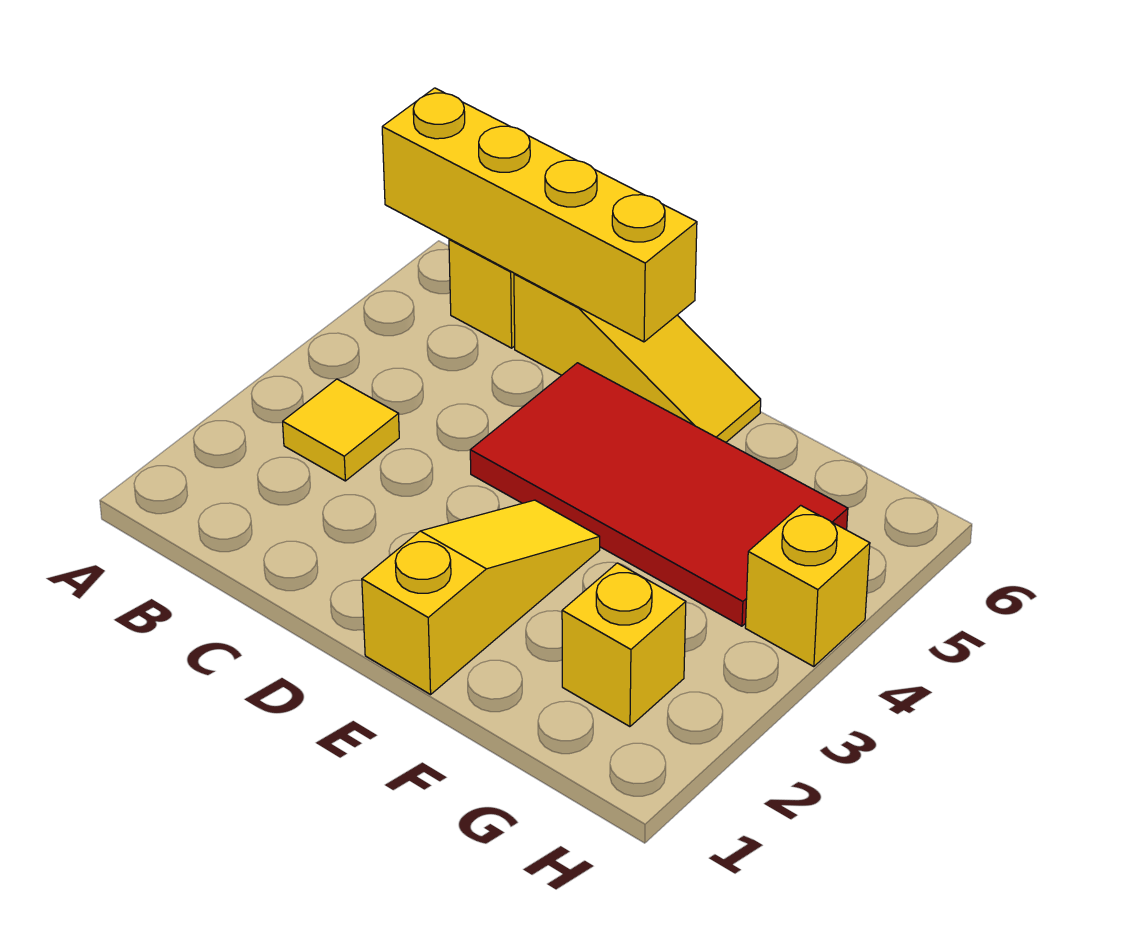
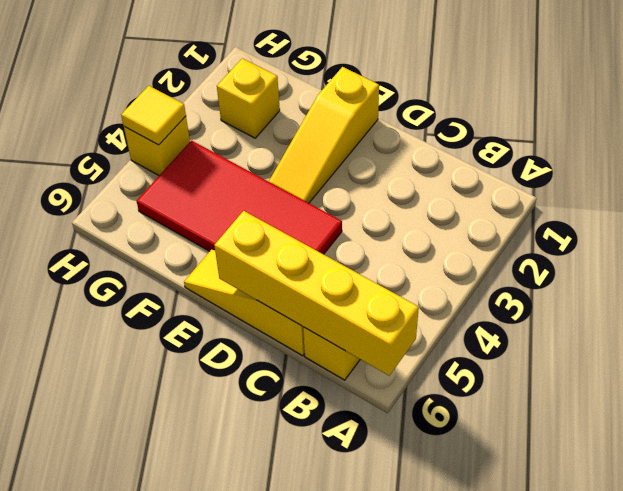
yellow 1x1 tile [283,379,399,481] -> yellow 1x1 tile moved to [121,86,186,145]

